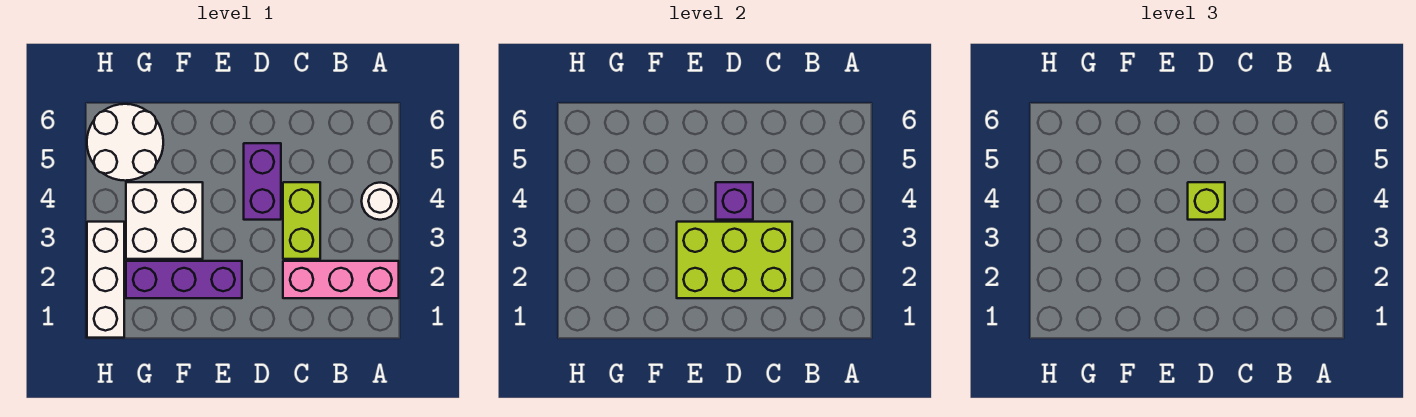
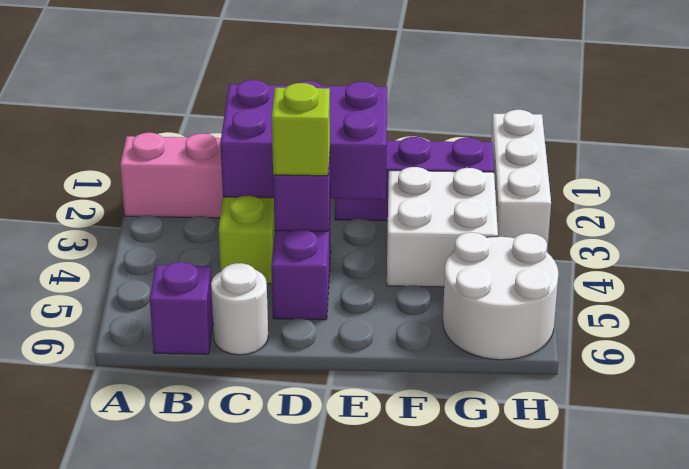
white 1x1 round brick [362,183,399,220] -> white 1x1 round brick moved to [211,263,268,355]
none -> purple 1x1 brick [150,262,213,354]
lime 2x3 brick [677,222,792,298] -> purple 2x3 brick [220,80,387,200]

